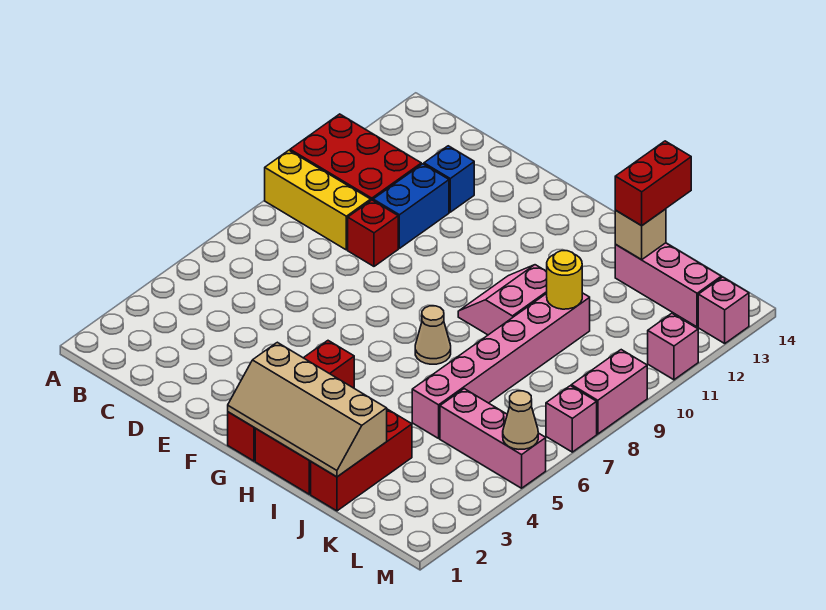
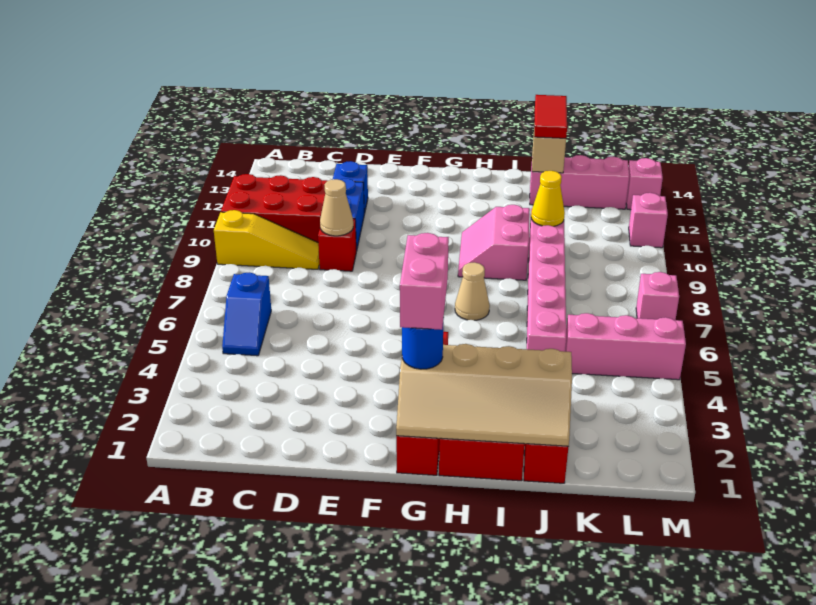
yellow 1x3 brick [265,150,371,250] -> yellow 1x3 slope [214,210,319,269]
none -> blue 1x2 slope [222,272,271,356]
none -> blue 1x1 round brick [402,318,444,369]
yellow 1x1 round brick [547,251,582,309] -> yellow 1x1 cone [531,171,565,226]
red 1x2 brick [615,141,691,226] -> red 1x2 tile [534,95,567,138]
tan 1x1 cone [503,391,538,449] -> tan 1x1 cone moved to [320,179,353,236]
pink 1x2 brick [571,350,647,434] -> pink 1x2 brick moved to [400,233,449,330]

